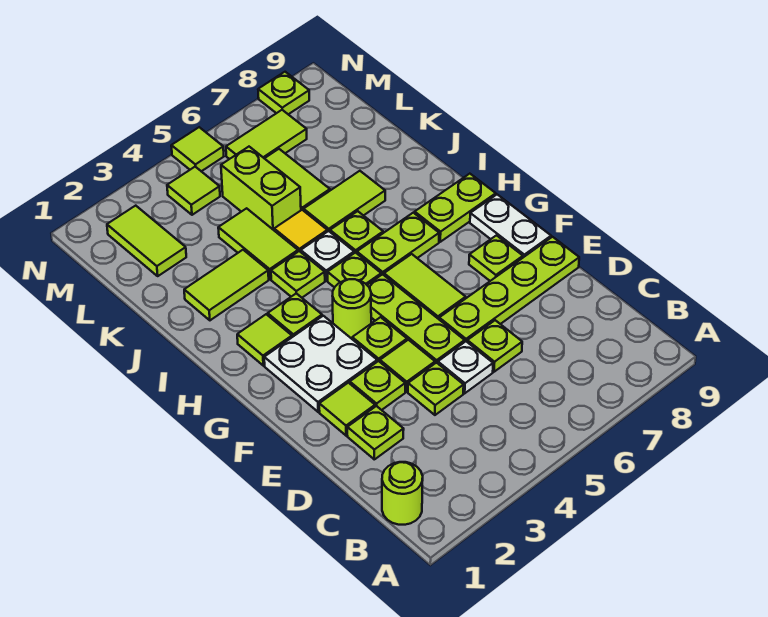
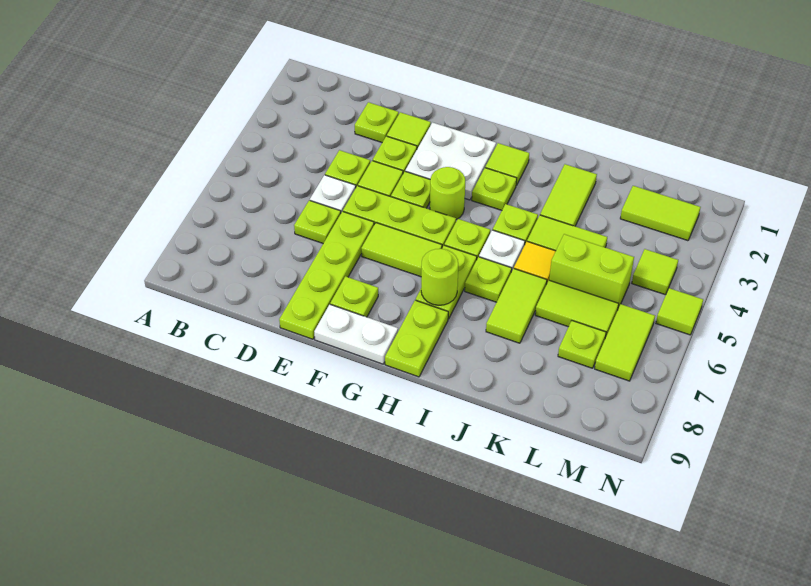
lime 1x1 round brick [382,462,423,525] -> lime 1x1 round brick moved to [421,249,458,305]
lime 1x1 plate [258,72,309,114] -> lime 1x1 plate moved to [558,321,606,368]

